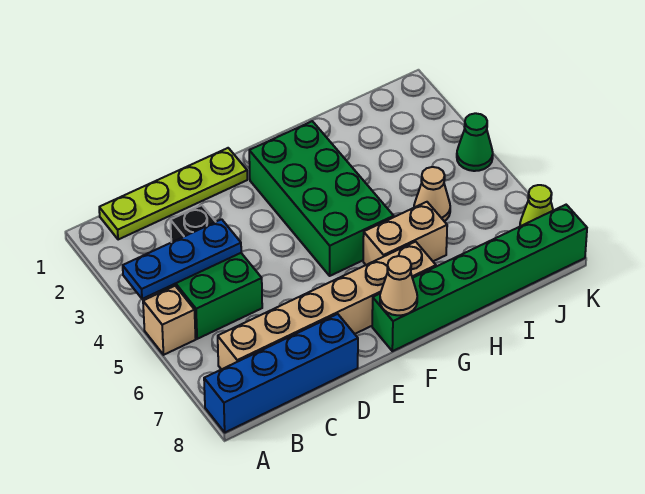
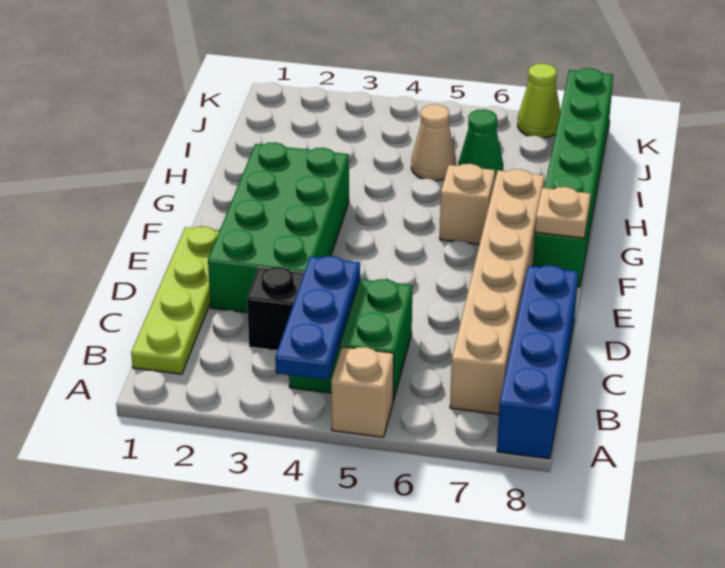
green 2x4 brick [249,121,394,276] -> green 2x4 brick turned to [208,143,349,313]
tan 1x1 cone [380,256,417,315] -> tan 1x1 plate [535,187,591,238]
tan 1x2 brick [363,202,447,265] -> tan 1x1 brick [440,164,495,244]
green 1x1 cone [457,113,493,171] -> green 1x1 cone moved to [458,109,503,179]

